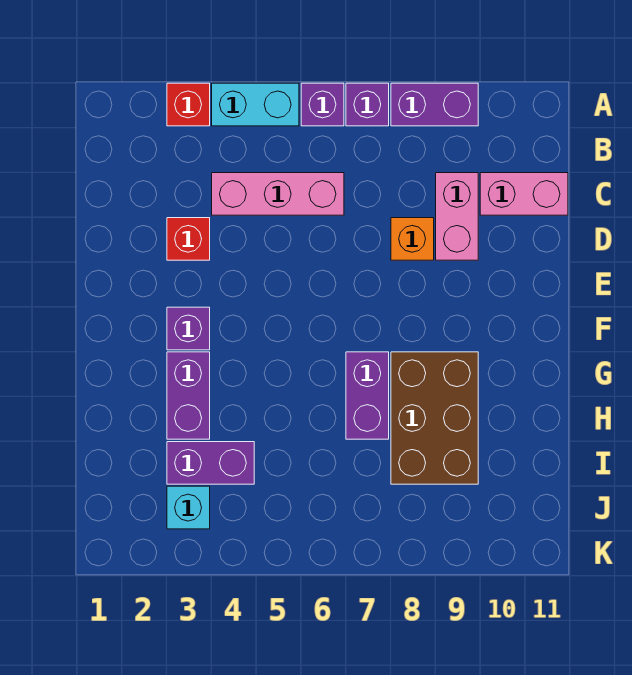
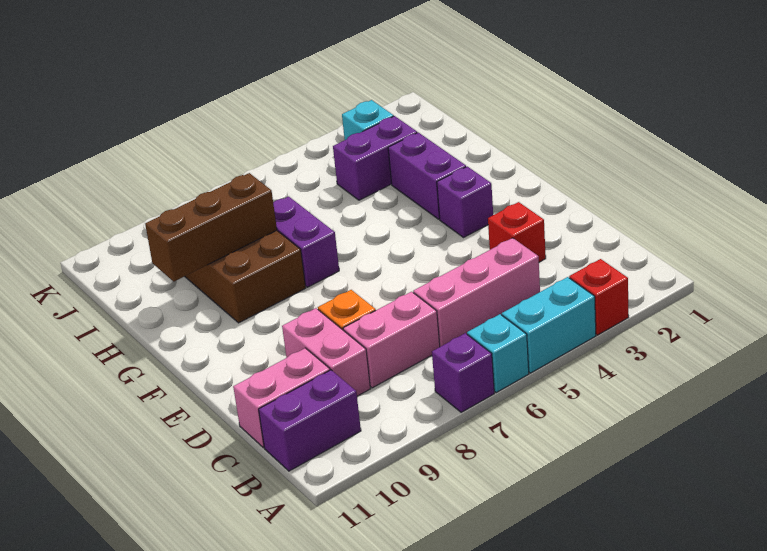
purple 1x1 brick [301,83,344,126] -> cyan 1x1 brick [467,314,529,393]
purple 1x2 brick [391,83,478,126] -> purple 1x2 brick moved to [259,370,361,471]
none -> pink 1x2 brick [343,292,440,388]
none -> brown 1x3 brick [145,173,277,281]

